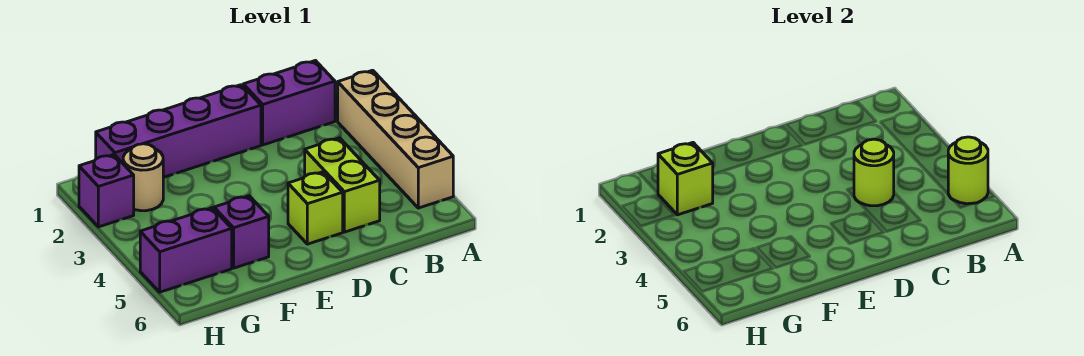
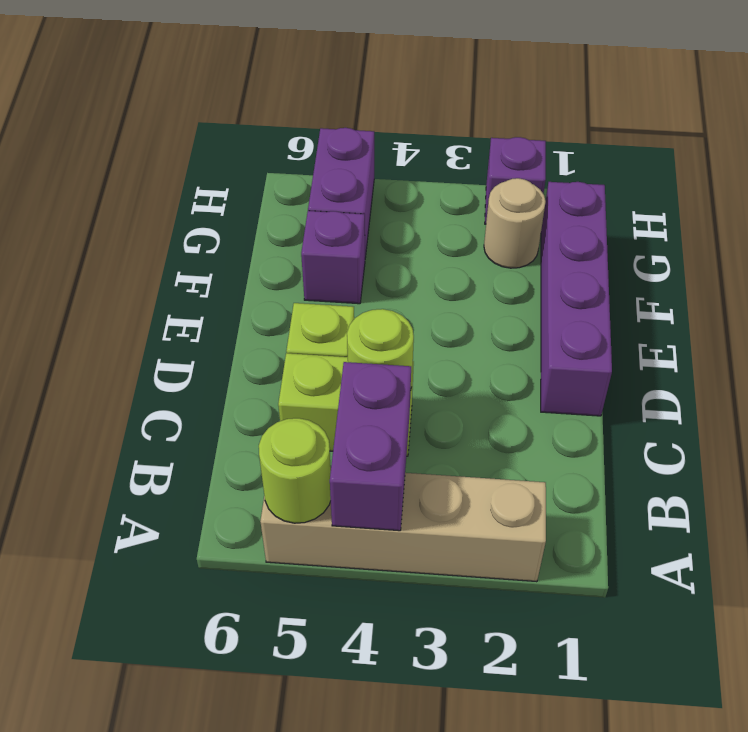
purple 1x2 brick [243,61,335,145] -> purple 1x2 brick moved to [330,362,411,531]
lime 1x1 brick [658,143,713,215] -> none

